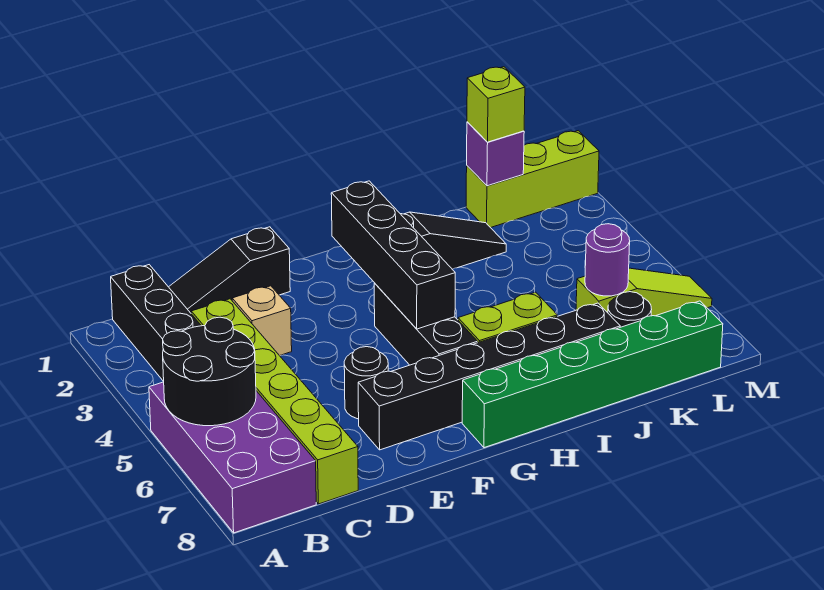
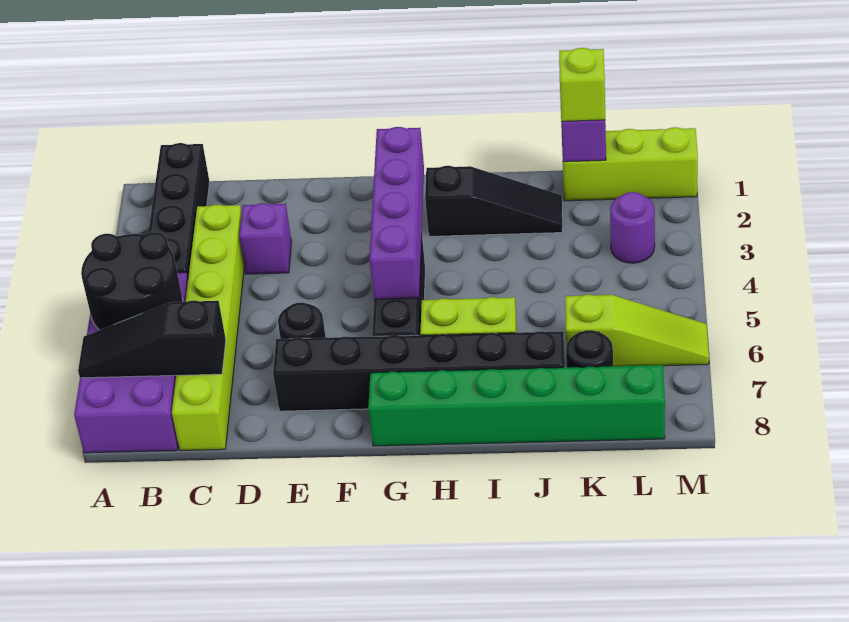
black 1x3 slope [169,227,290,313] -> black 1x3 slope moved to [78,301,226,378]
tan 1x1 brick [232,286,292,356] -> purple 1x1 brick [239,203,292,274]
black 1x4 brick [331,181,455,329] -> purple 1x4 brick [369,127,424,299]
purple 1x1 round brick [585,224,630,296] -> purple 1x1 round brick moved to [610,192,655,263]

